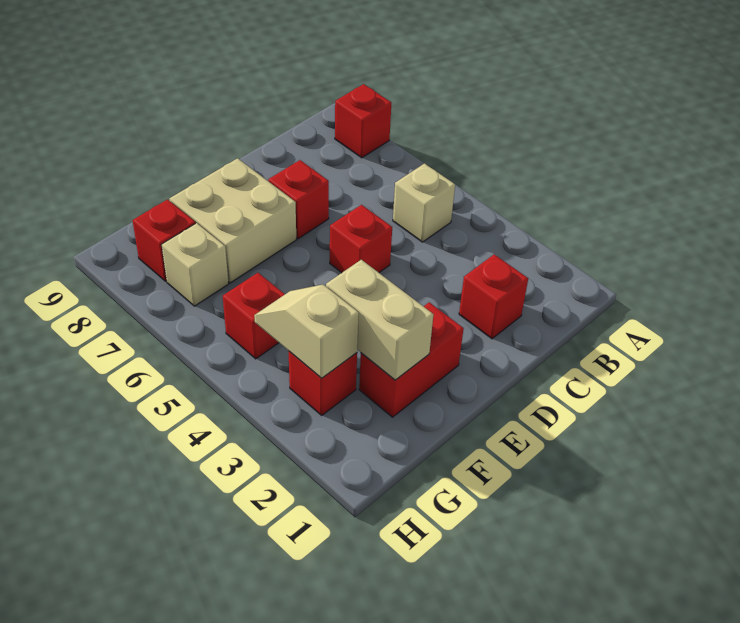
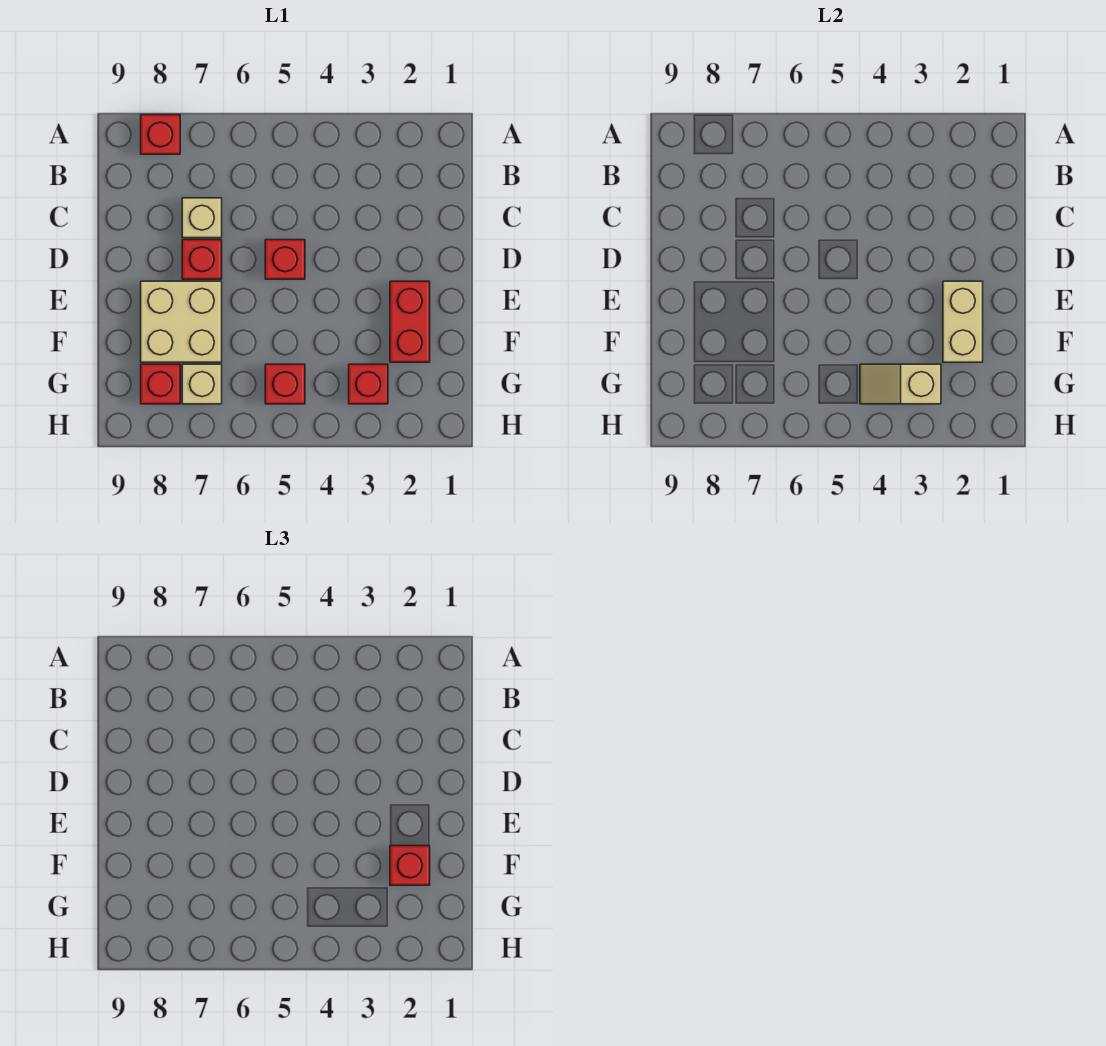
tan 1x1 brick [393,163,455,242] -> tan 1x1 brick moved to [182,198,222,238]
red 1x1 brick [459,254,528,339] -> red 1x1 brick moved to [390,846,430,885]
tan 1x2 brick [326,260,433,380] -> tan 1x2 brick turned to [943,281,983,362]

